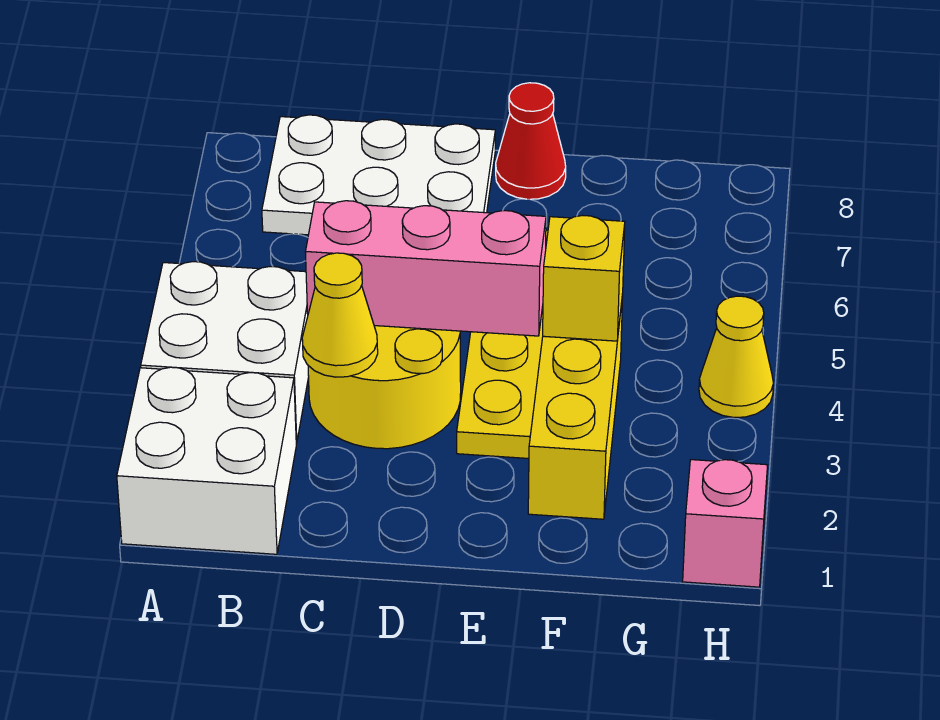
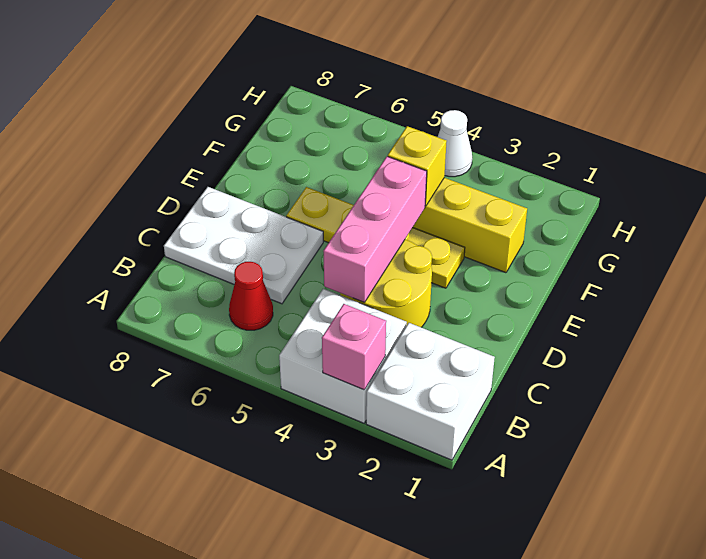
white 2x3 plate [262,115,495,235] -> white 2x3 plate turned to [164,187,323,304]
yellow 1x1 cone [302,253,378,377] -> none
red 1x1 cone [496,83,566,199] -> red 1x1 cone moved to [229,262,273,330]
pink 1x1 brick [683,460,768,587] -> pink 1x1 brick moved to [322,304,386,390]
yellow 1x1 cone [699,296,773,417] -> white 1x1 cone [438,110,472,177]

